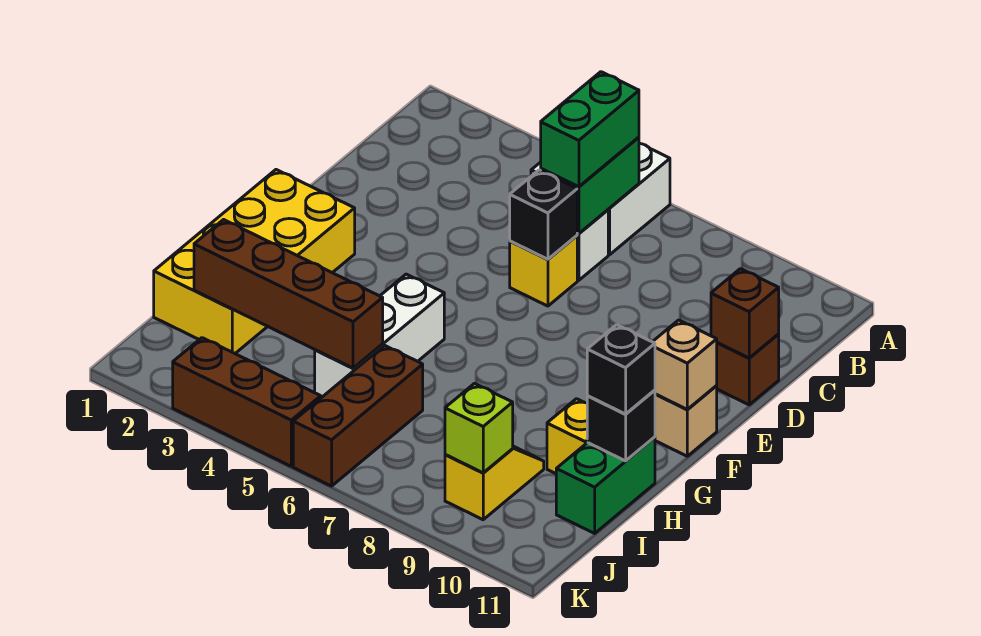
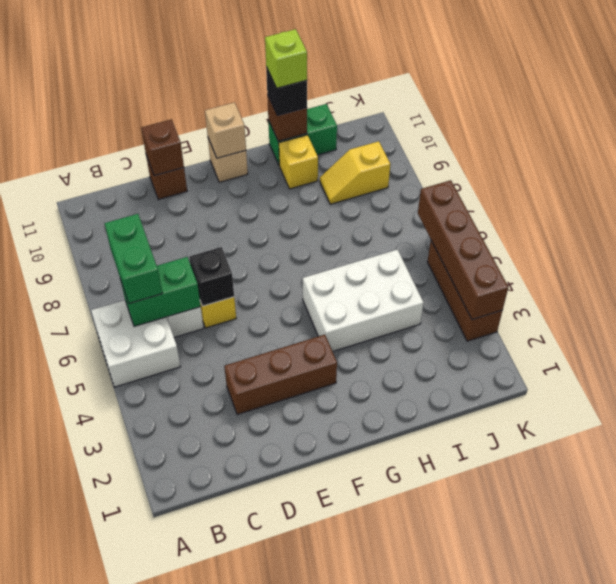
green 1x2 brick [541,72,639,187] -> green 1x2 brick turned to [104,214,162,303]
yellow 2x4 brick [154,170,355,353] -> none
white 1x3 brick [315,274,444,398] -> white 2x3 brick [303,250,424,352]
black 1x1 brick [587,390,655,461] -> brown 1x1 brick [267,94,307,141]
brown 1x4 brick [194,220,383,368] -> brown 1x4 brick moved to [418,180,508,320]
brown 1x3 brick [293,345,423,486] -> brown 1x3 brick moved to [224,335,337,415]
lime 1x1 brick [445,384,513,473] -> lime 1x1 brick moved to [265,29,307,88]

